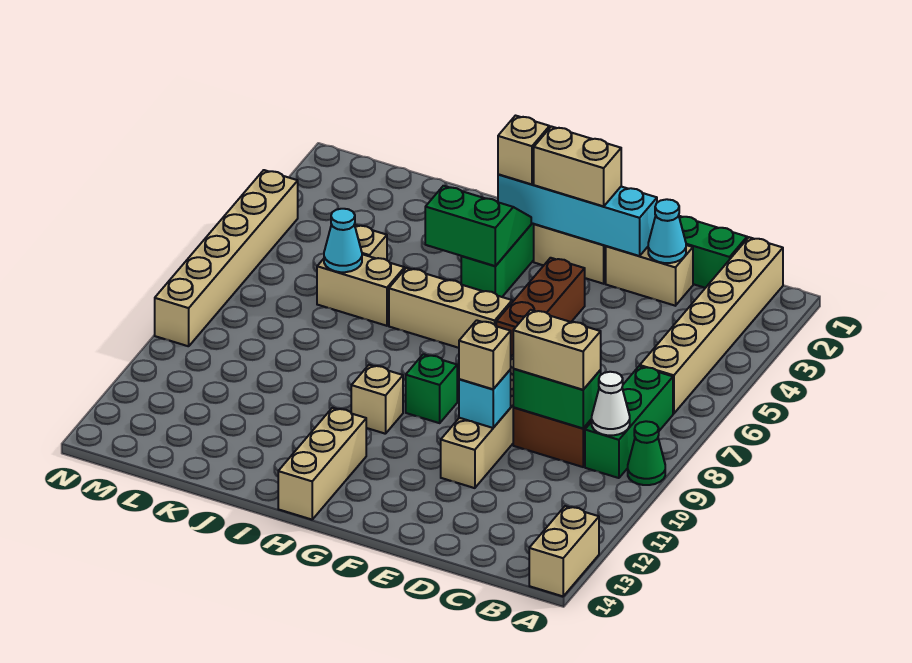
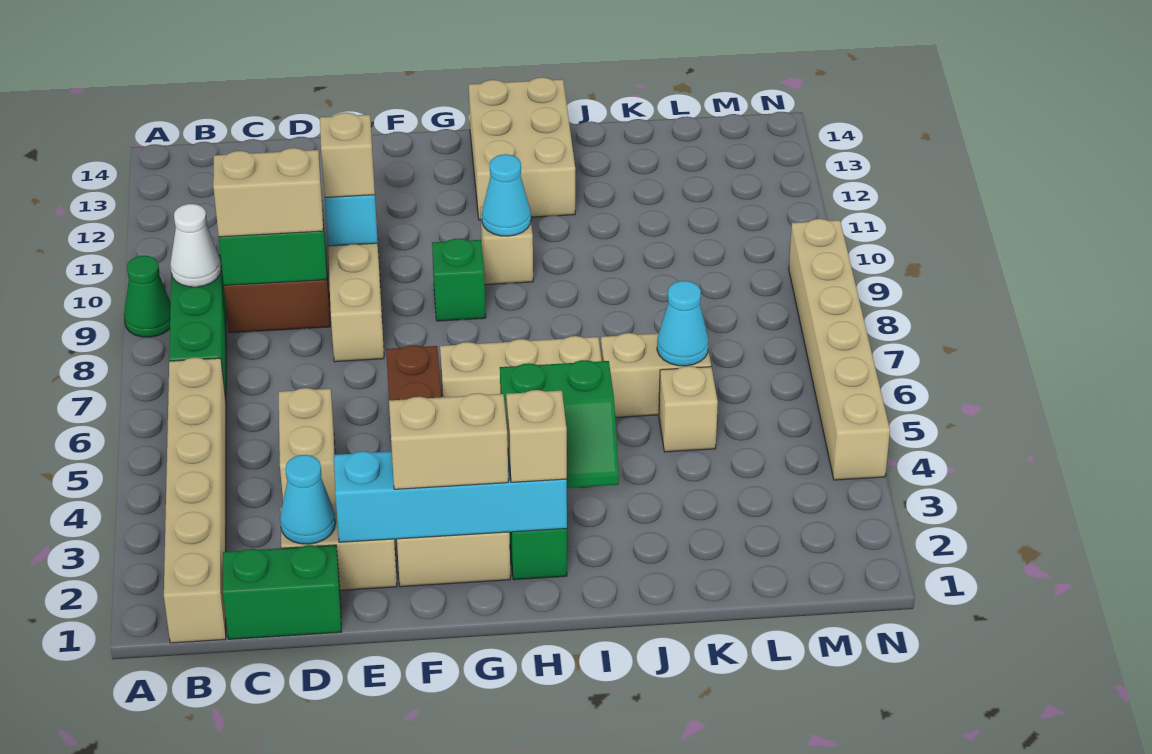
tan 1x2 brick [529,506,599,596] -> tan 1x2 brick moved to [279,388,336,504]
none -> cyan 1x1 cone [482,154,531,236]
tan 1x3 brick [278,408,366,520] -> tan 2x3 brick [469,77,575,220]

